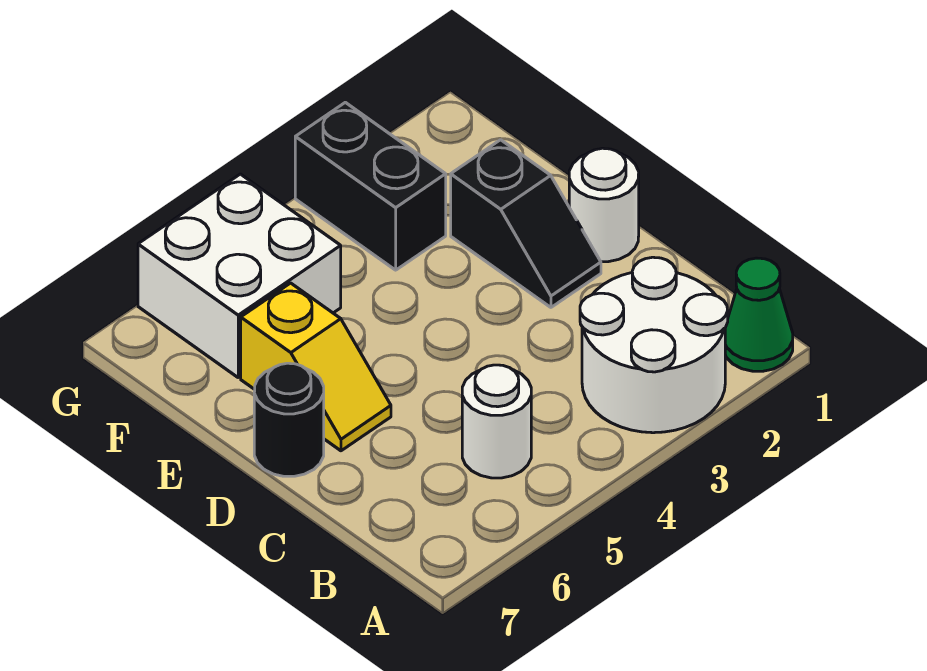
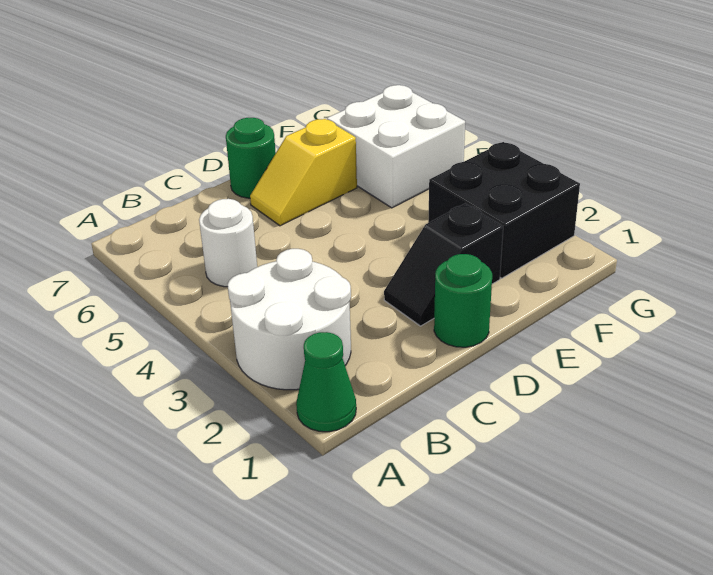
white 1x1 round brick [569,148,639,262] -> green 1x1 round brick [434,254,492,347]
black 1x1 round brick [254,363,324,476] -> green 1x1 round brick [226,118,276,198]
black 1x2 brick [295,102,446,270] -> black 2x2 brick [428,142,580,278]

